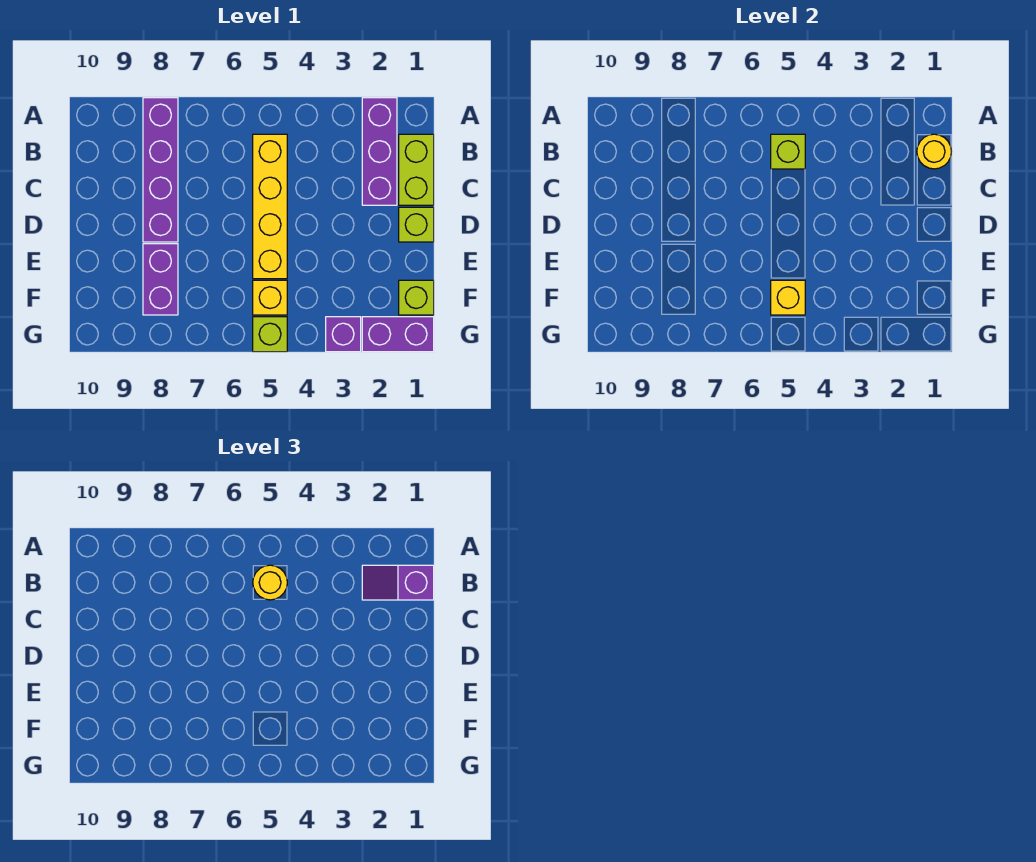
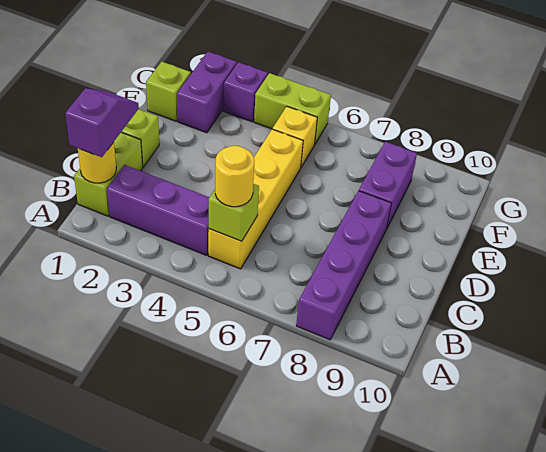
purple 1x3 brick [362,98,397,205] -> purple 1x3 brick turned to [107,165,209,255]
purple 1x2 slope [362,565,434,600] -> purple 1x2 slope turned to [65,88,139,157]
yellow 1x1 brick [771,280,805,315] -> none
purple 1x2 brick [362,317,434,352] -> purple 1x2 brick turned to [177,52,237,133]
lime 1x1 brick [253,317,287,352] -> lime 1x2 brick [254,73,331,145]

